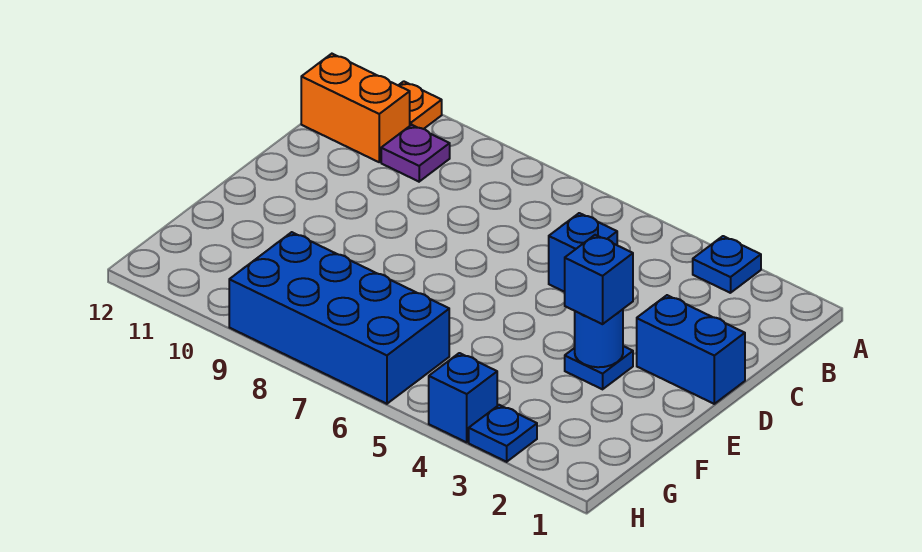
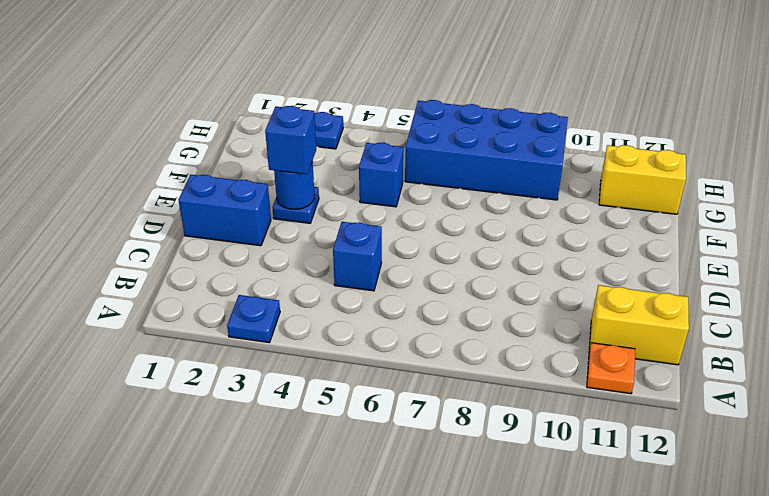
purple 1x1 plate [381,125,450,182] -> none
orange 1x2 brick [301,54,410,162] -> yellow 1x2 brick [589,285,689,365]
none -> yellow 1x2 brick [599,145,686,214]
blue 1x1 brick [429,353,497,442] -> blue 1x1 brick moved to [359,143,403,207]

